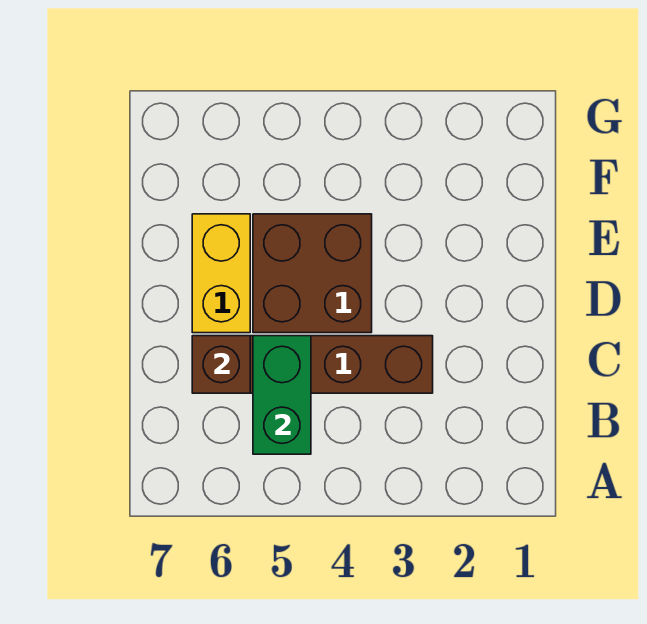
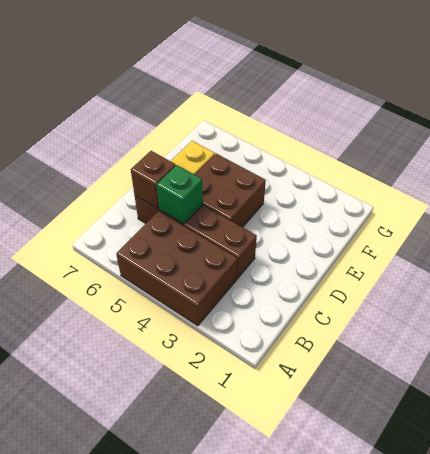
none -> brown 2x3 brick [116,211,238,326]
green 1x2 brick [253,336,311,454] -> green 1x1 brick [157,165,203,224]

